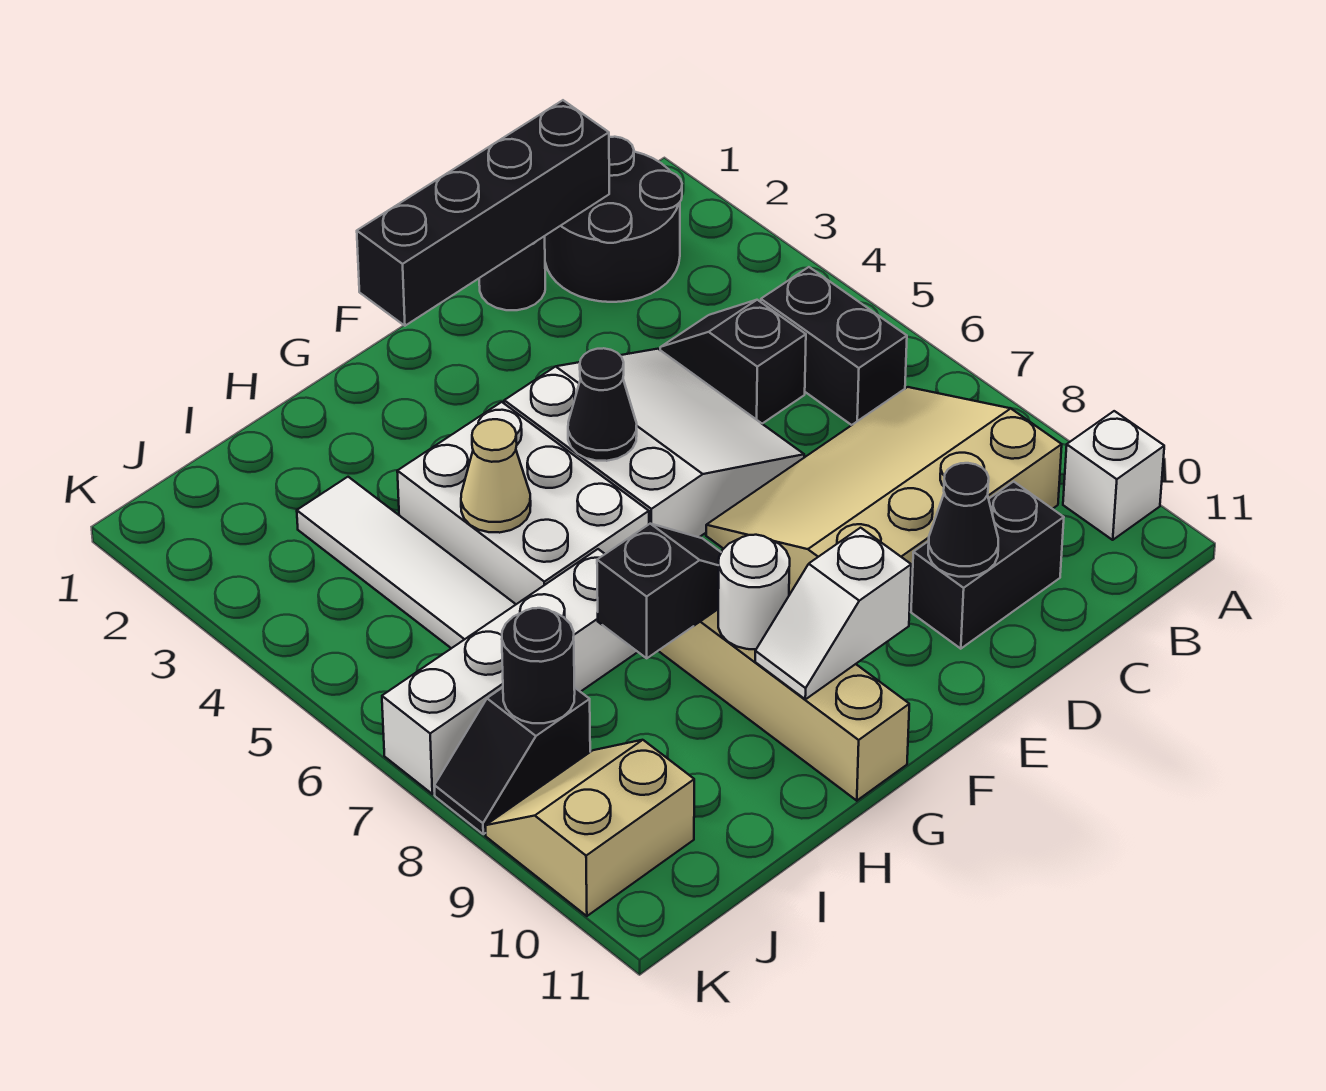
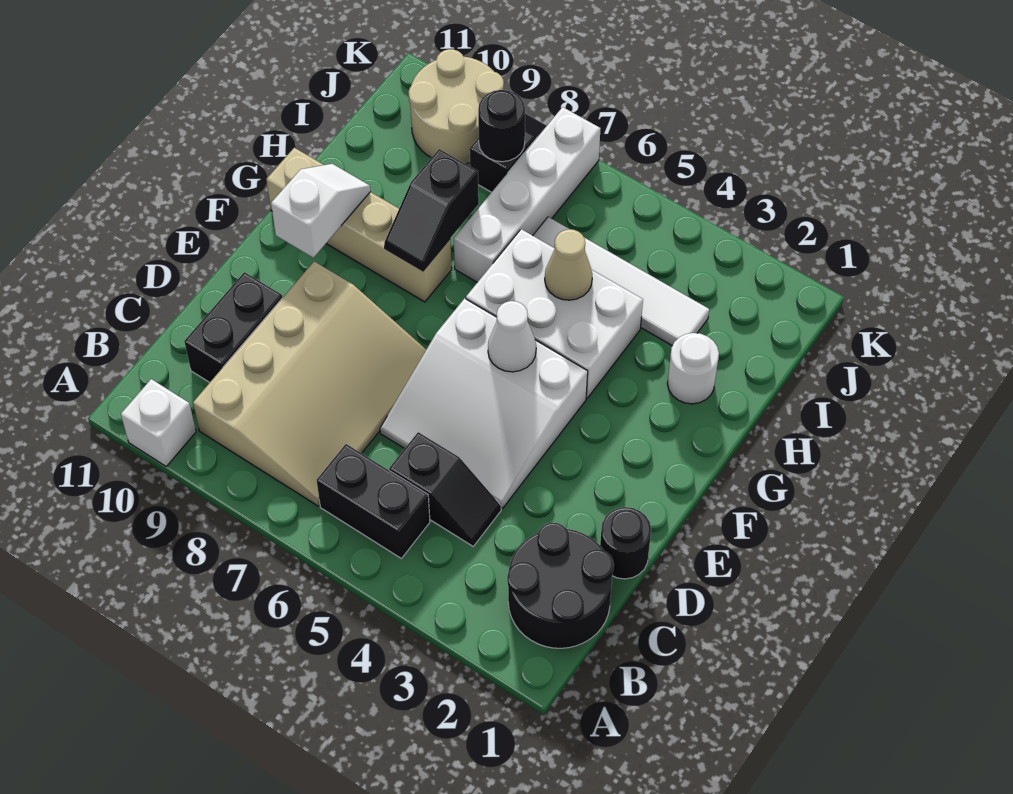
black 1x4 brick [357,100,609,326] -> none
black 1x1 cone [928,463,998,577] -> none
black 1x1 cone [568,348,637,461] -> white 1x1 cone [488,301,536,372]
white 1x1 round brick [718,535,790,649] -> white 1x1 round brick moved to [667,333,719,404]
tan 2x2 slope [485,740,694,916] -> tan 2x2 round brick [409,49,504,164]

